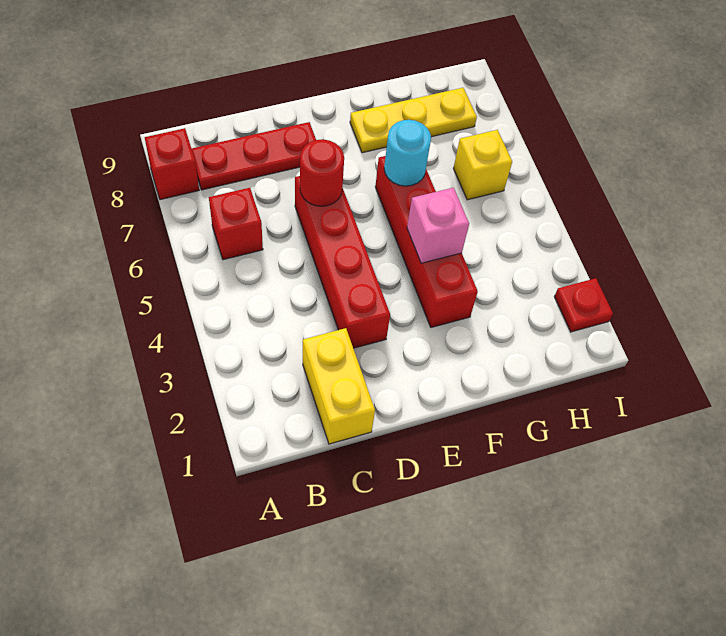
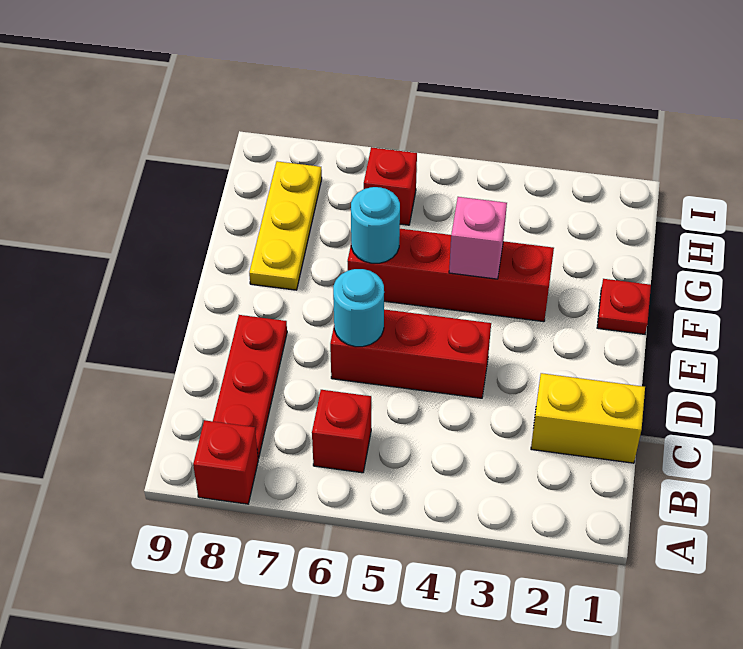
red 1x4 brick [295,176,390,348] -> red 1x3 brick [330,309,491,398]
red 1x1 round brick [300,139,344,206] -> cyan 1x1 round brick [333,269,384,347]
yellow 1x1 brick [453,130,512,200] -> red 1x1 brick [364,147,417,225]
red 1x1 plate [554,278,613,332] -> red 1x1 plate moved to [597,279,651,334]

